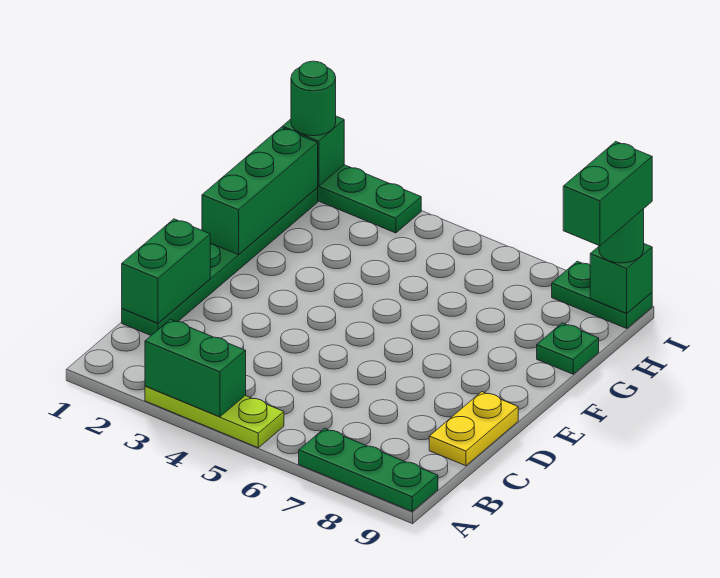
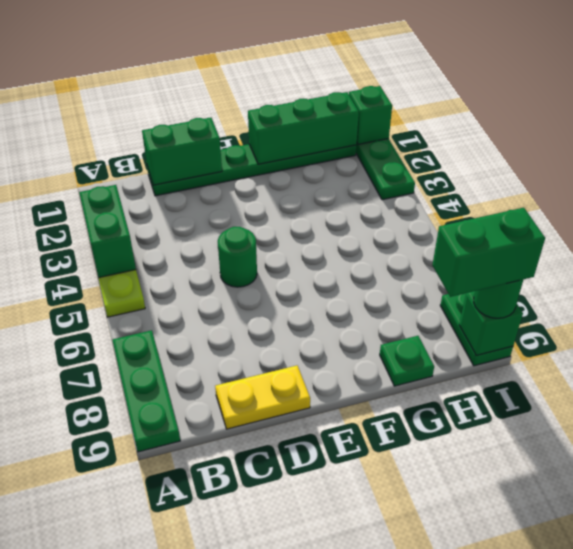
green 1x1 round brick [291,61,336,136] -> green 1x1 round brick moved to [218,227,257,287]

